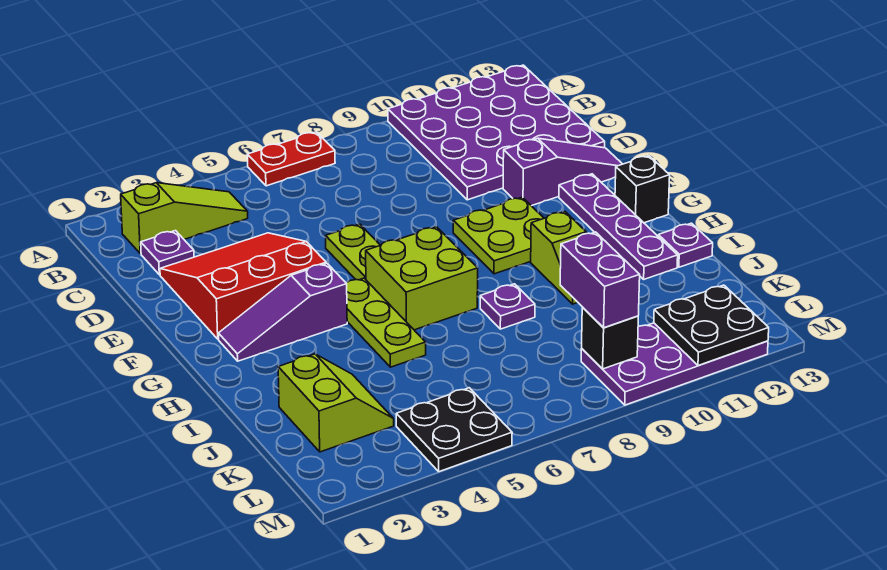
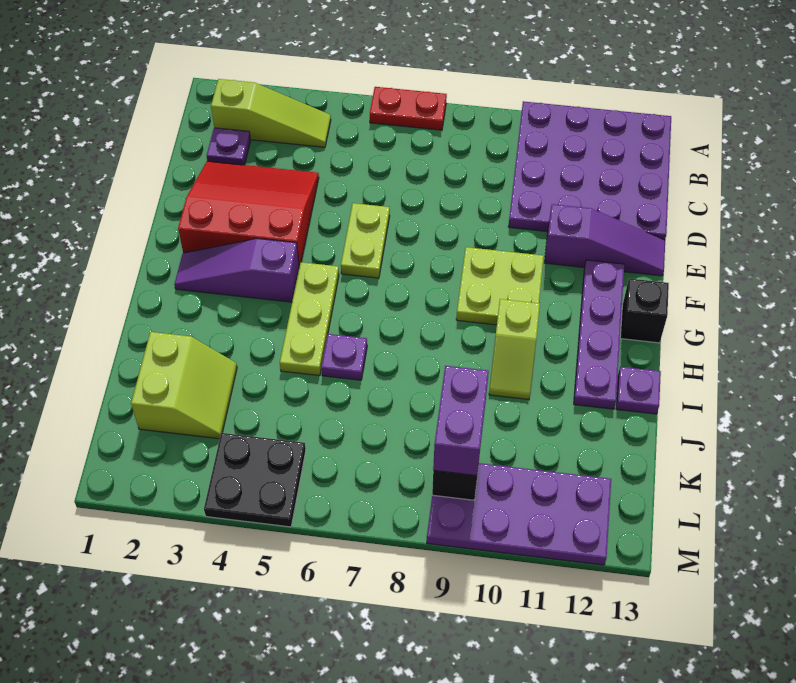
lime 2x2 brick [366,227,478,330] -> none
purple 1x1 plate [480,284,535,329] -> purple 1x1 plate moved to [321,334,367,380]
black 2x2 plate [654,285,769,365] -> none

